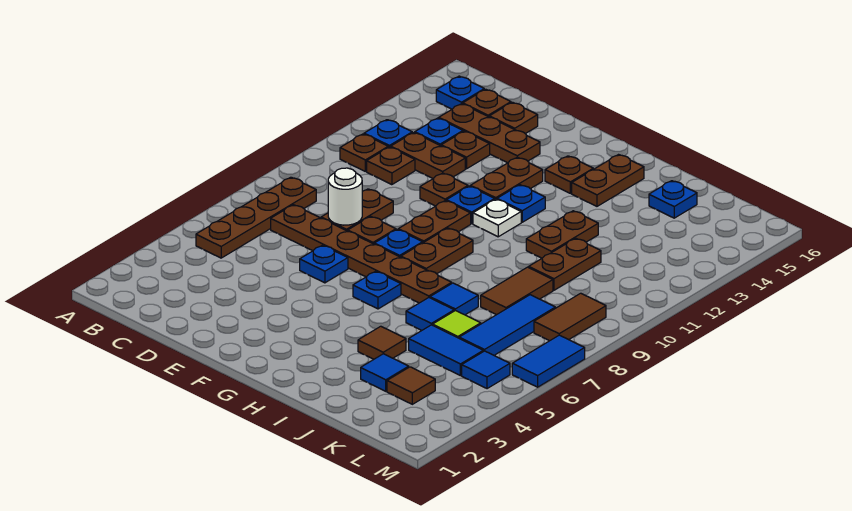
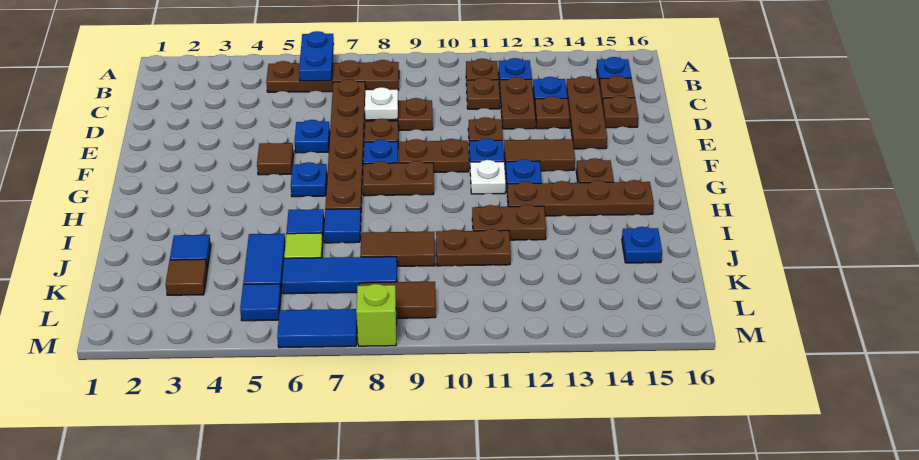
none -> blue 1x2 plate [299,31,334,81]
white 1x1 round brick [328,168,362,225] -> white 1x1 plate [365,87,398,120]
brown 1x2 plate [470,157,543,199] -> brown 1x2 tile [504,139,575,171]
brown 1x2 plate [572,155,644,206] -> brown 1x4 plate [507,180,654,216]
brown 1x1 tile [358,326,406,359] -> brown 1x1 tile moved to [257,143,294,175]
none -> lime 1x1 brick [356,284,397,346]

